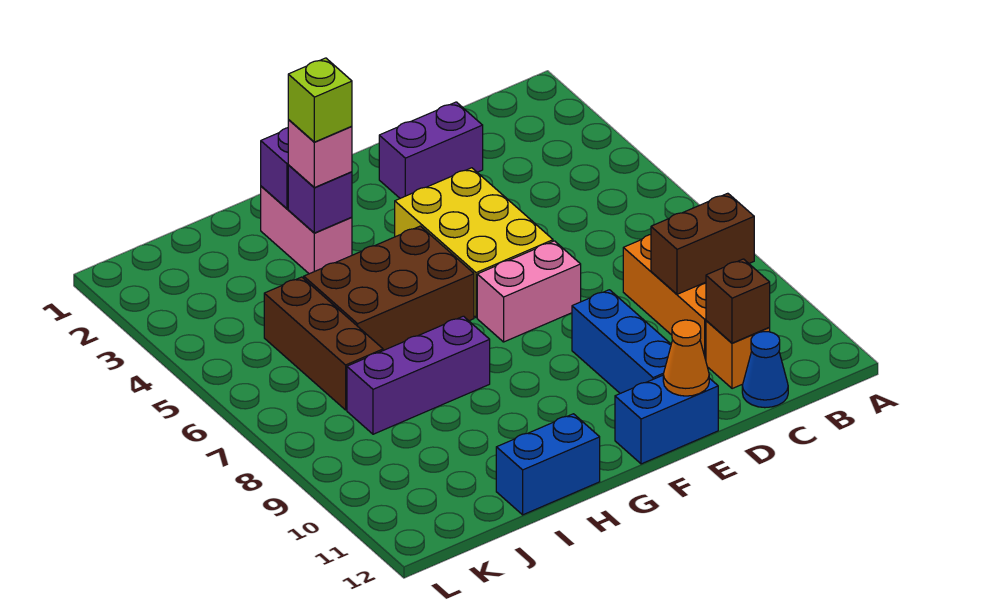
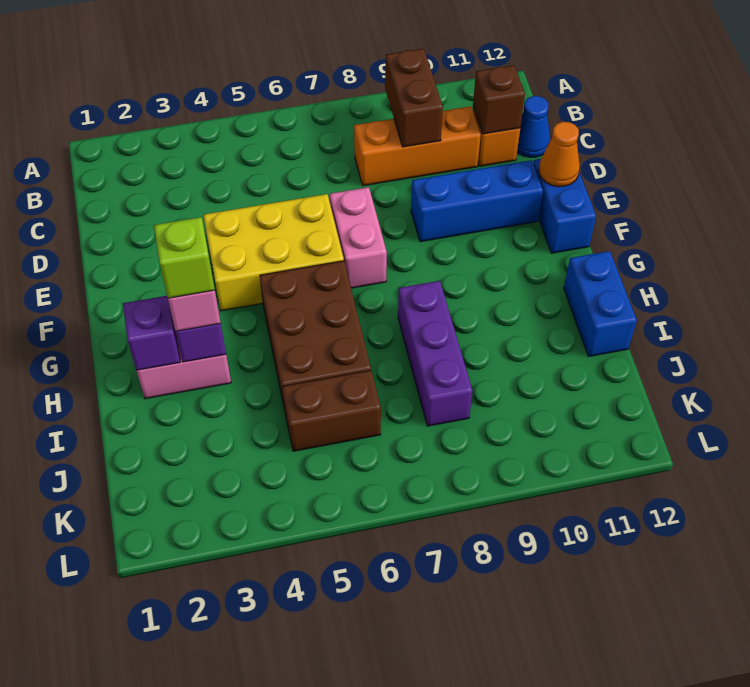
purple 1x2 brick [379,102,483,198] -> none
brown 1x3 brick [264,277,383,410] -> brown 1x2 brick [282,370,381,451]

